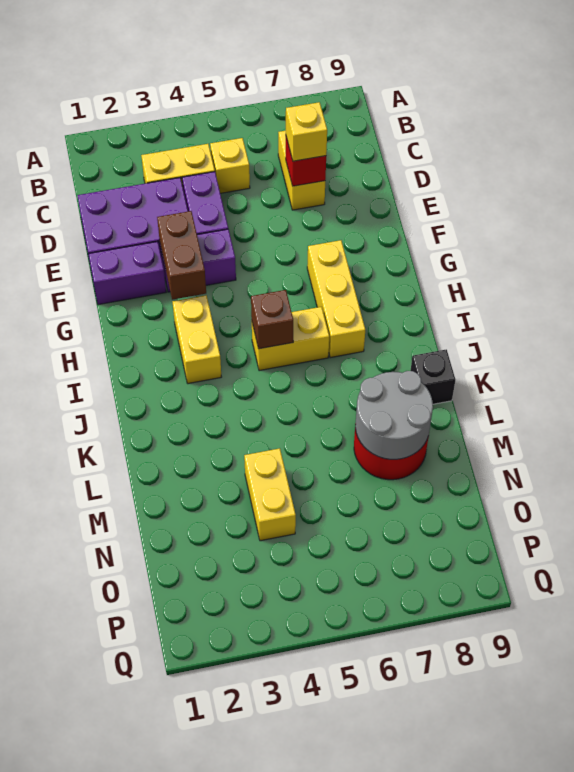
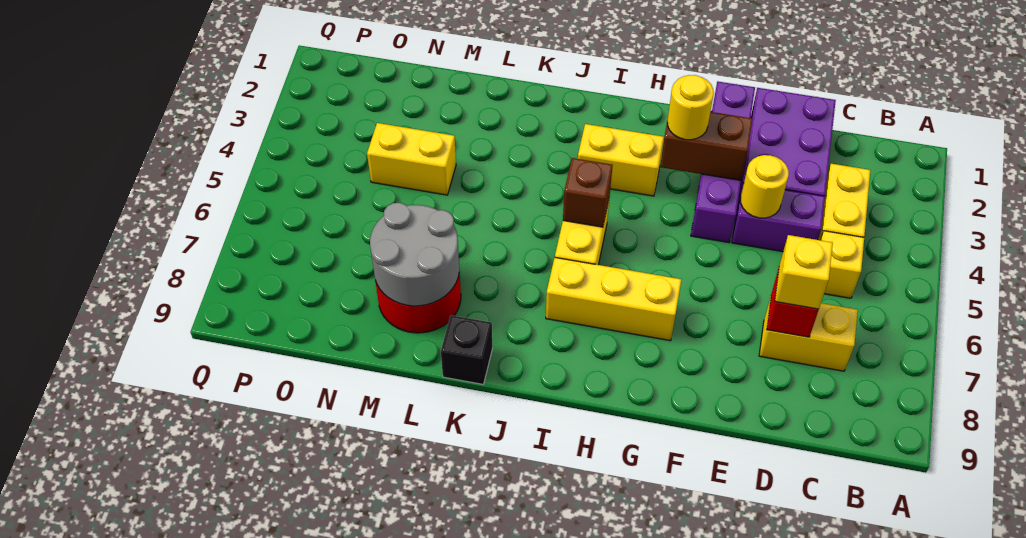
none -> yellow 1x1 round brick [741,155,789,218]
none -> yellow 1x1 round brick [667,75,714,140]

